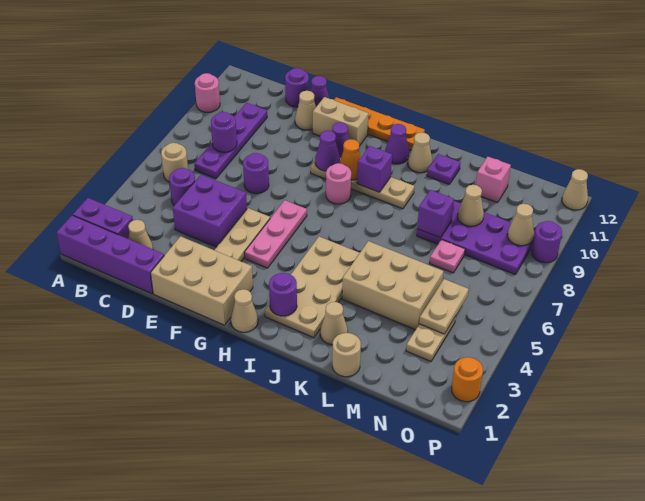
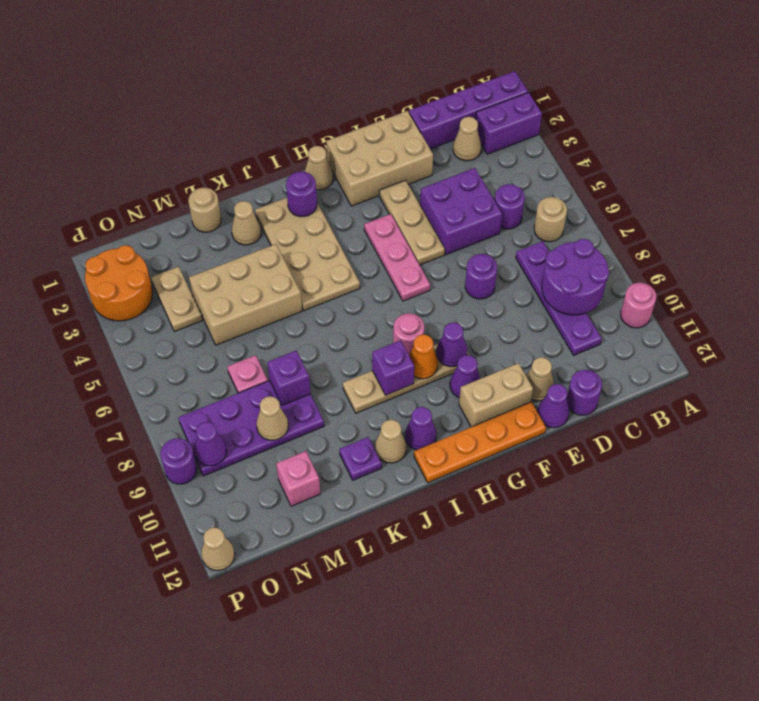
purple 1x1 round brick [211,112,237,152] -> purple 2x2 round brick [542,239,609,315]
tan 1x2 plate [419,279,469,334] -> none
tan 1x1 cone [507,204,534,246] -> purple 1x1 cone [194,422,227,466]
orange 1x1 round brick [452,357,483,402] -> orange 2x2 round brick [85,245,153,321]

